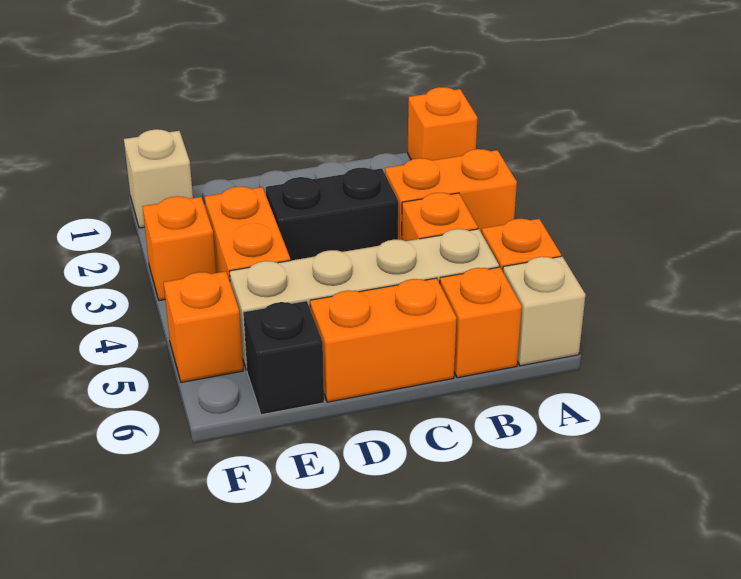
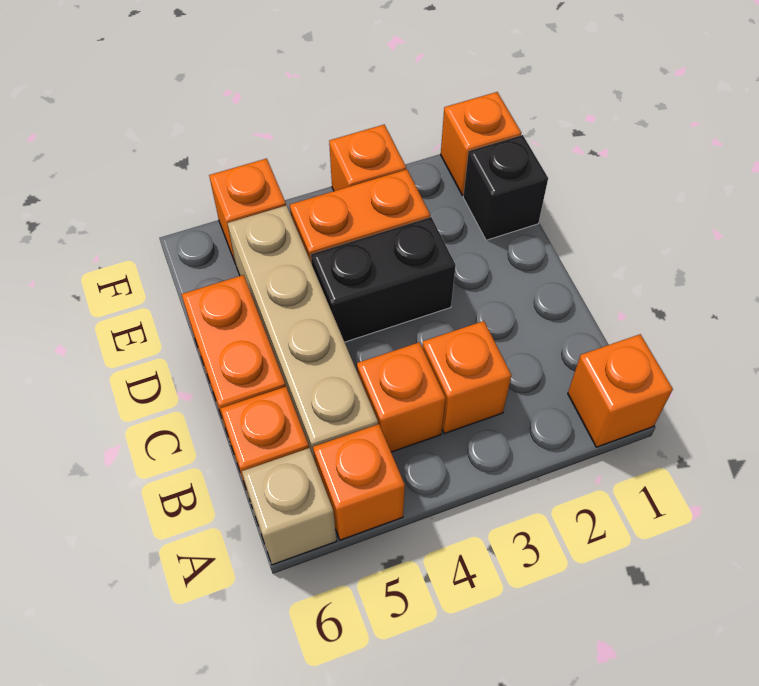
orange 1x2 brick [385,149,517,240] -> orange 1x1 brick [422,321,512,433]
black 1x2 brick [266,168,398,260] -> black 1x2 brick turned to [311,217,456,342]
black 1x1 brick [243,301,324,415] -> black 1x1 brick moved to [463,135,548,240]
tan 1x1 brick [124,129,193,228] -> orange 1x1 brick [441,92,521,195]

